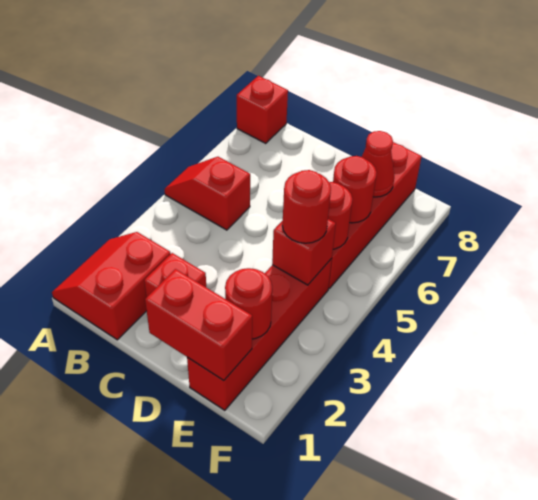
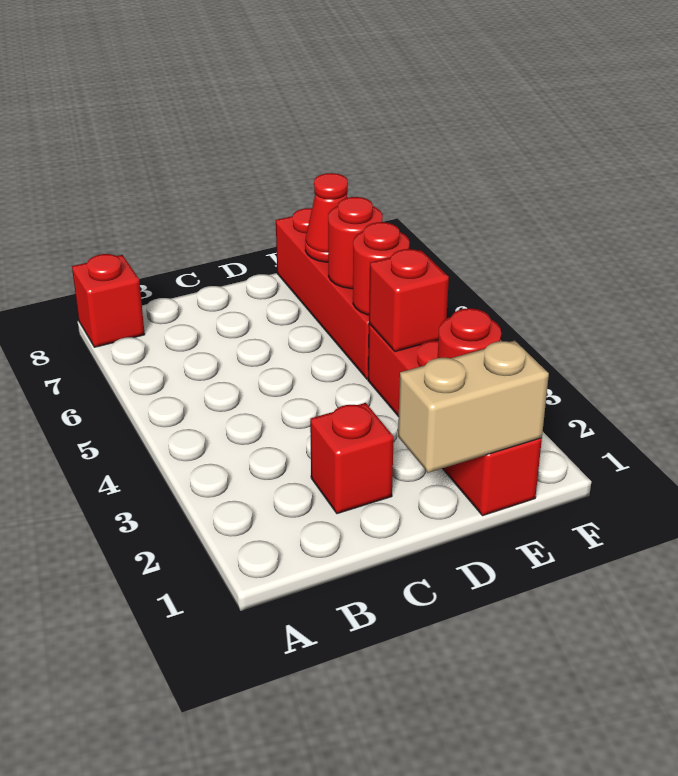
red 2x2 slope [52,232,171,340] -> none
red 1x2 slope [165,157,250,230] -> none
red 1x2 brick [145,269,252,381] -> tan 1x2 brick [398,341,549,473]
red 1x1 round brick [282,170,331,243] -> none

